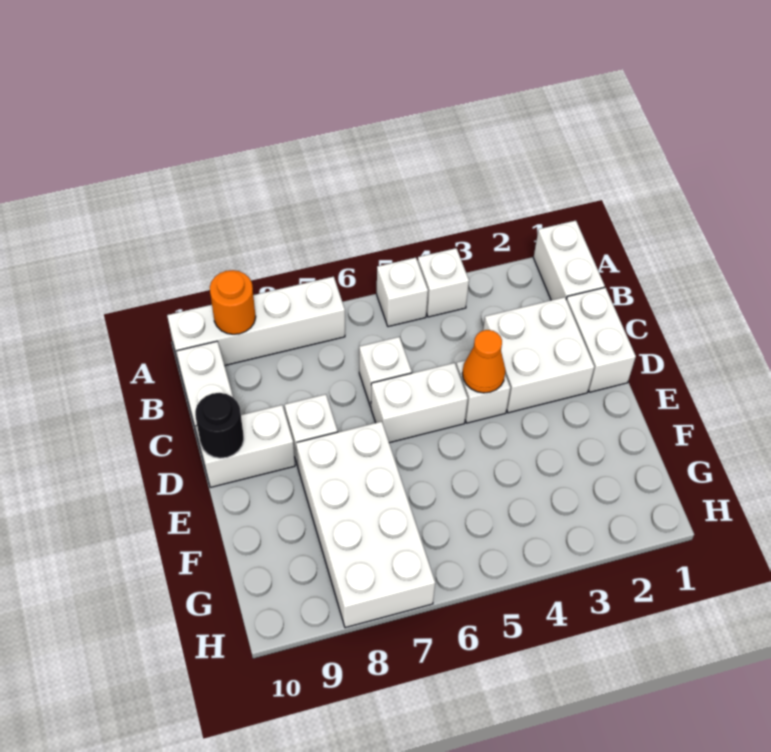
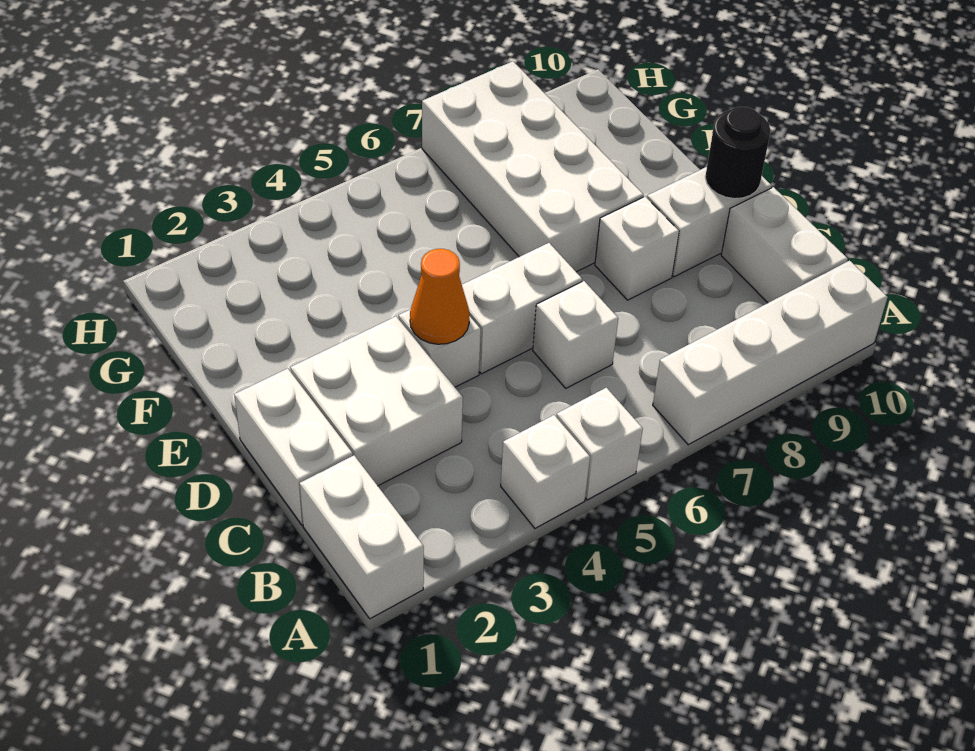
orange 1x1 round brick [210,270,256,334] -> none

